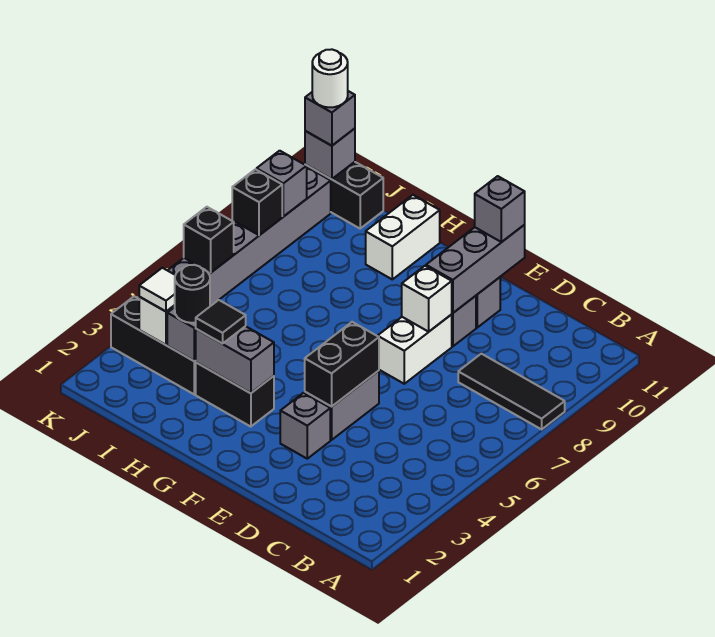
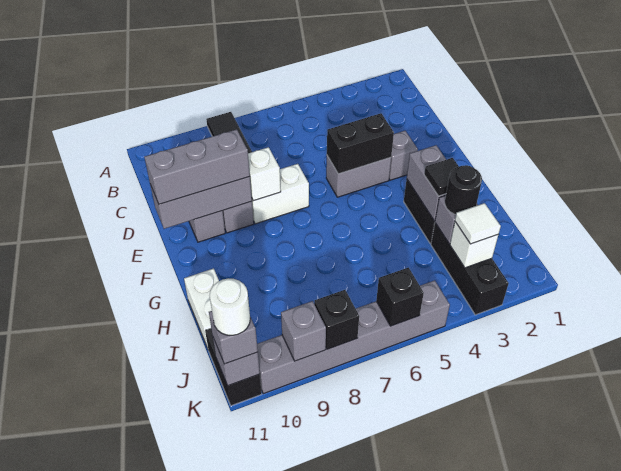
grey 1x1 brick [475,176,525,242] -> grey 1x3 brick [144,129,250,204]
white 1x2 brick [366,195,440,279] -> white 1x2 brick turned to [184,269,219,348]

